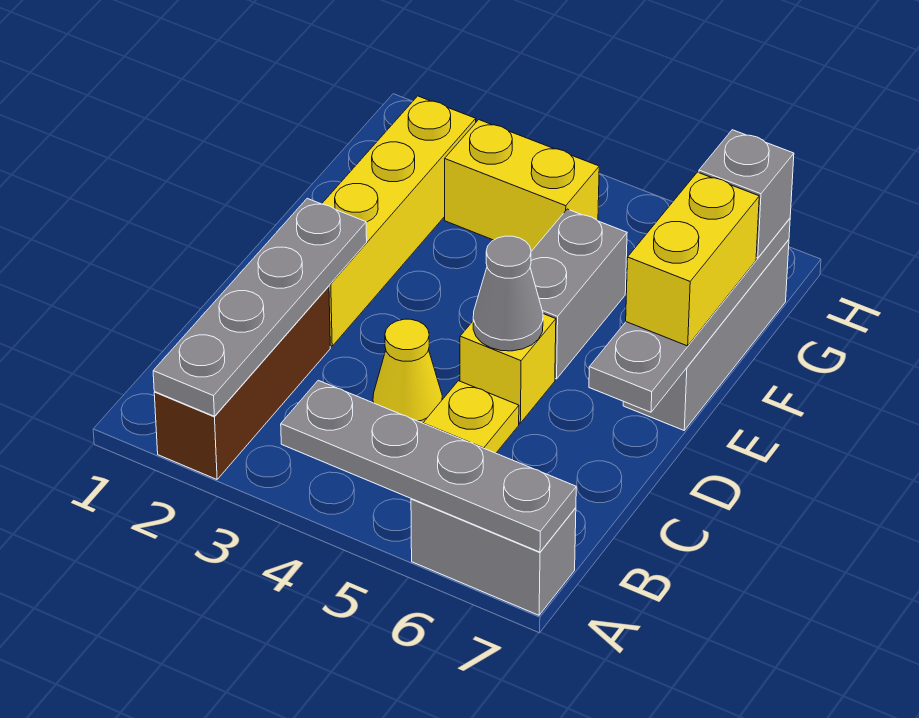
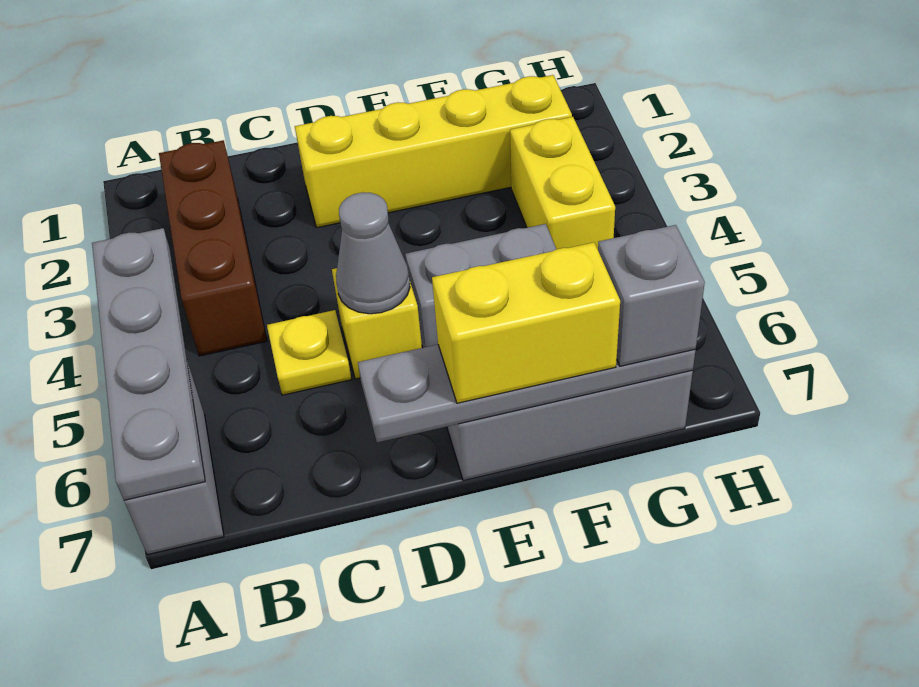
brown 1x3 brick [154,286,330,479] -> brown 1x3 brick turned to [159,140,267,356]
grey 1x4 plate [153,198,367,416] -> none
yellow 1x1 cone [373,319,442,423] -> none

